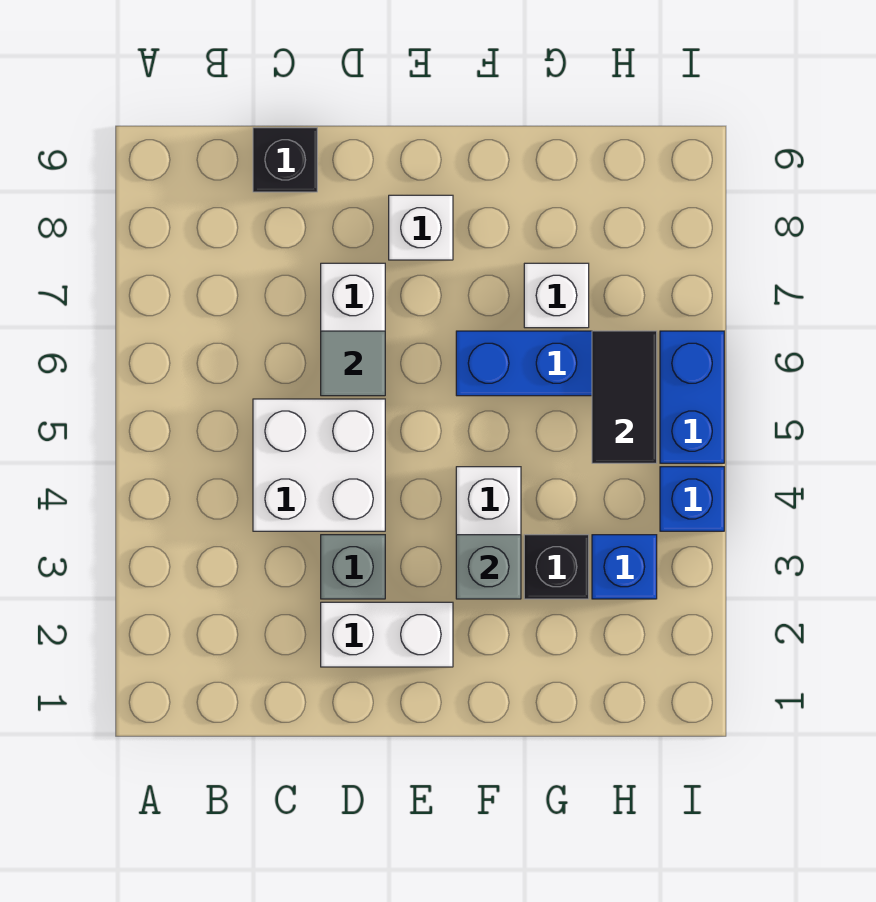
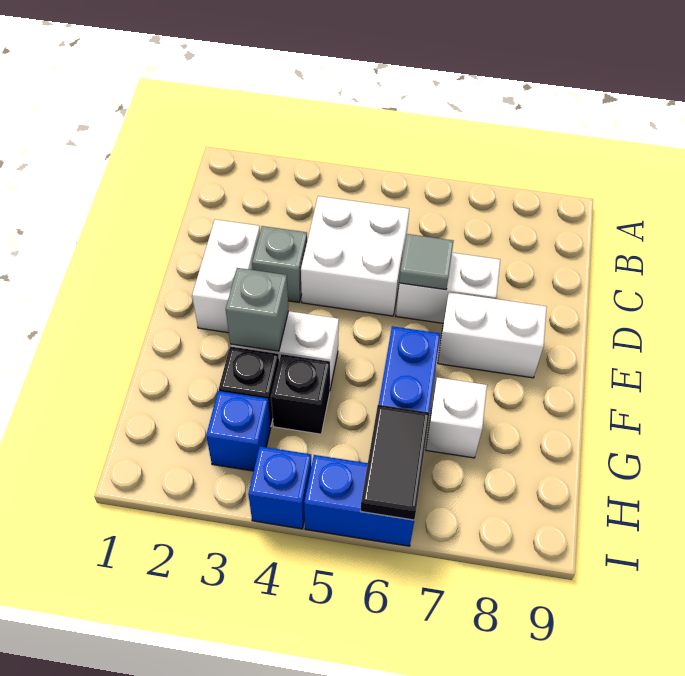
black 1x1 brick [253,128,317,192] -> black 1x1 brick moved to [271,354,330,434]
white 1x1 brick [389,195,453,260] -> white 1x2 brick [438,292,547,378]
black 1x2 tile [592,331,657,463] -> black 1x2 tile turned to [360,405,430,520]

